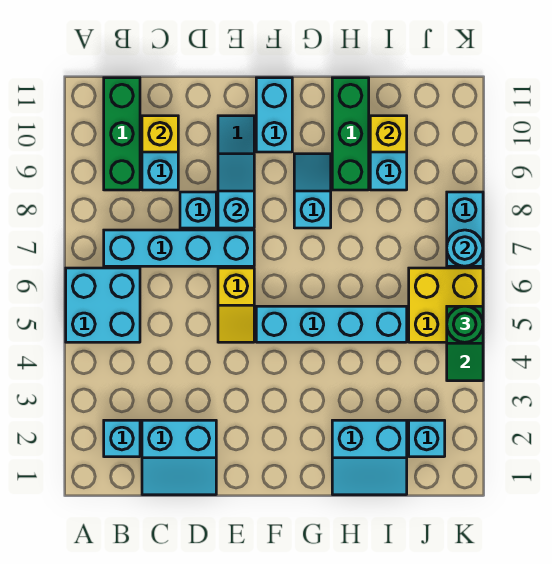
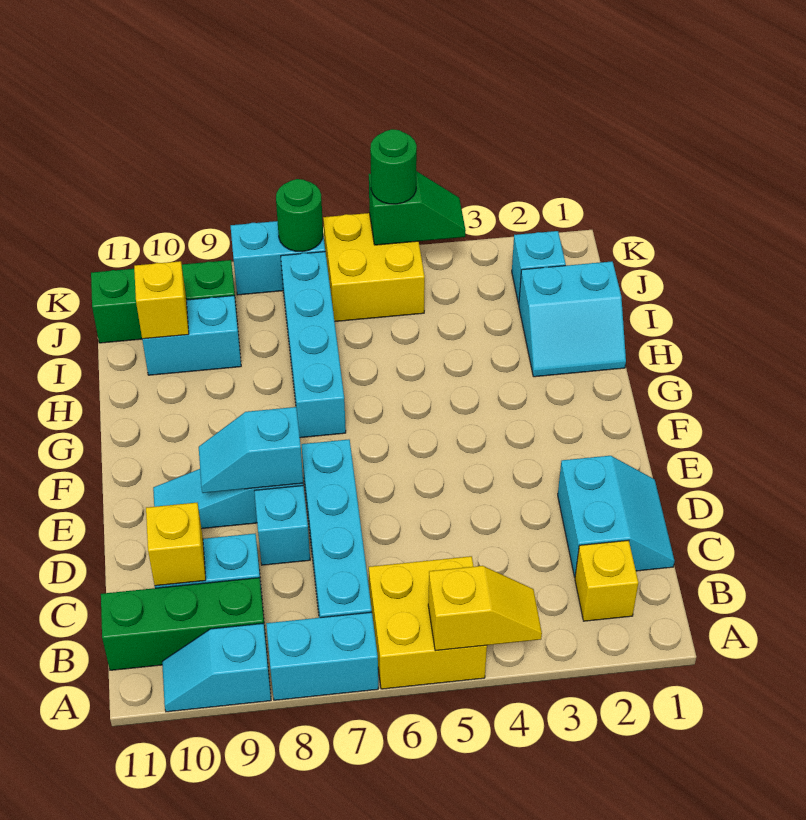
cyan 2x2 brick [66,268,140,342] -> yellow 2x2 brick [369,556,487,689]
cyan 1x1 brick [104,420,140,457] -> yellow 1x1 brick [575,540,638,621]
yellow 1x2 slope [218,268,254,342] -> yellow 1x2 slope moved to [428,566,542,651]
cyan 1x4 brick [256,306,407,342] -> cyan 1x4 brick moved to [281,252,346,438]
cyan 1x2 brick [256,78,292,152] -> cyan 1x2 brick moved to [266,612,378,700]
cyan 1x2 slope [294,154,331,228] -> cyan 1x2 slope moved to [162,623,271,712]
cyan 2x2 slope [332,420,407,495] -> cyan 2x2 slope turned to [519,261,626,377]
green 1x3 brick [332,78,369,190] -> green 1x3 brick moved to [91,260,237,343]
cyan 1x1 round brick [447,230,483,266] -> green 1x1 round brick [276,179,323,252]

